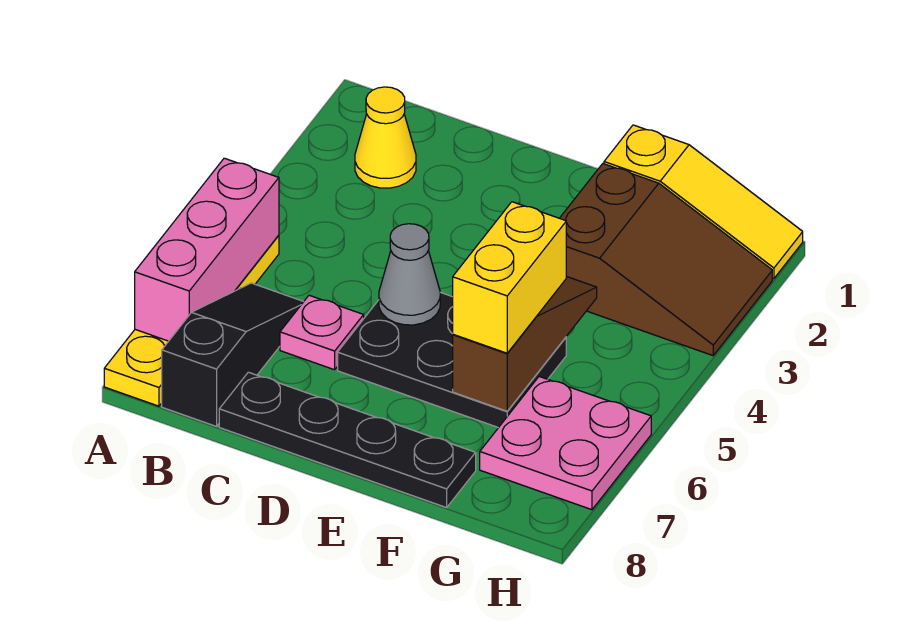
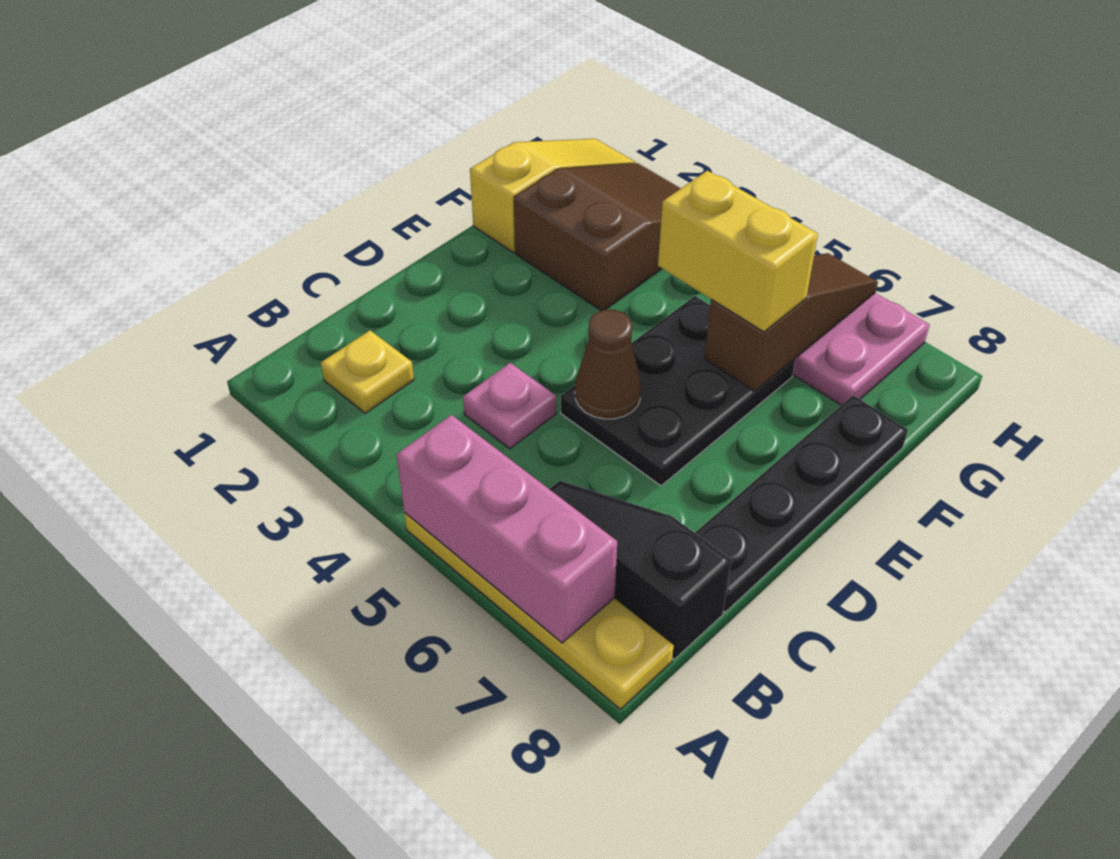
yellow 1x1 cone [355,87,416,188] -> yellow 1x1 plate [321,331,414,413]
pink 1x1 plate [280,295,364,370] -> pink 1x1 plate moved to [463,363,556,449]
grey 1x1 cone [379,224,440,325] -> brown 1x1 cone [575,309,641,419]
brown 1x3 slope [453,276,597,411] -> brown 1x3 slope turned to [704,253,878,392]

